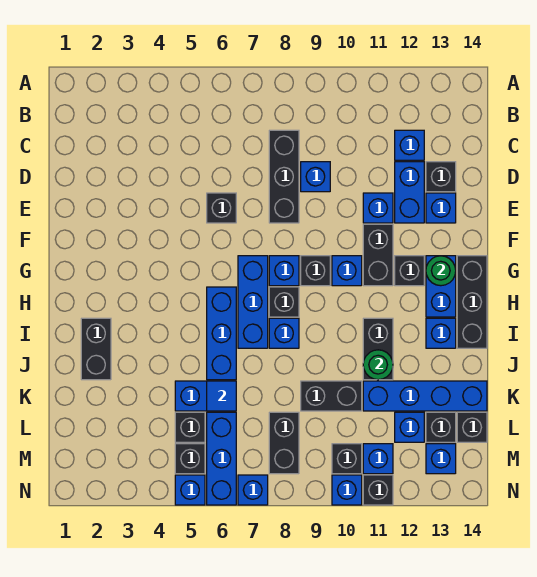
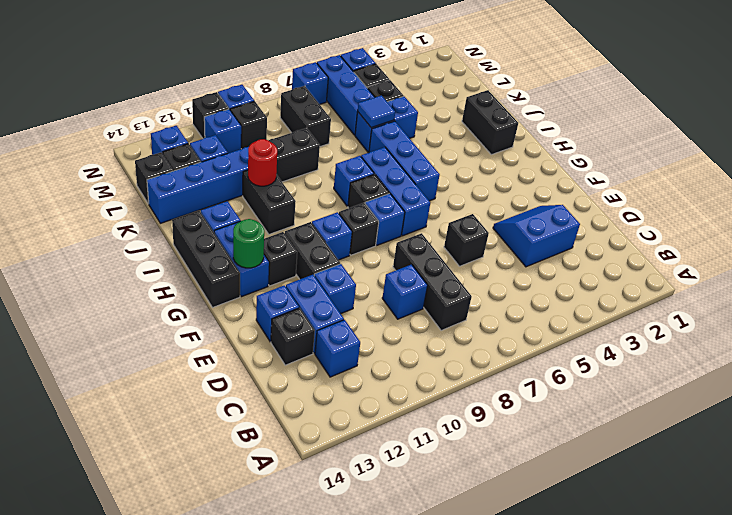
none -> blue 2x2 slope [493,205,580,267]
green 1x1 round brick [363,350,393,380] -> red 1x1 round brick [248,139,277,186]

